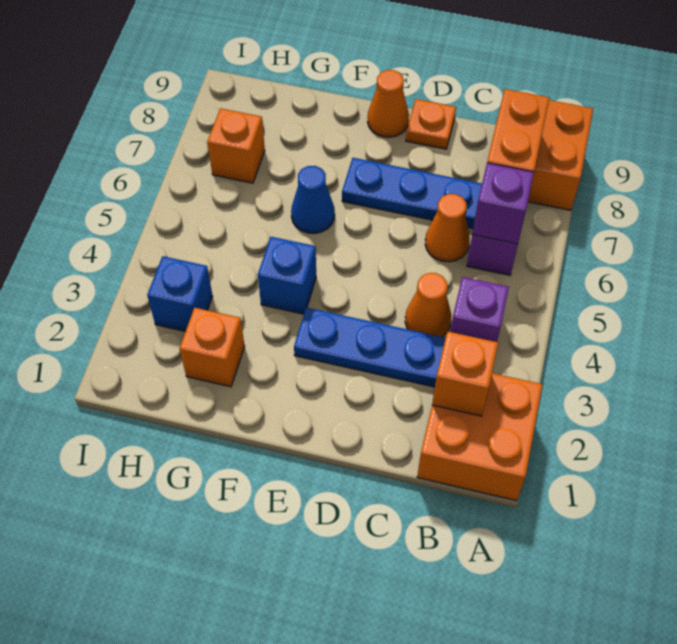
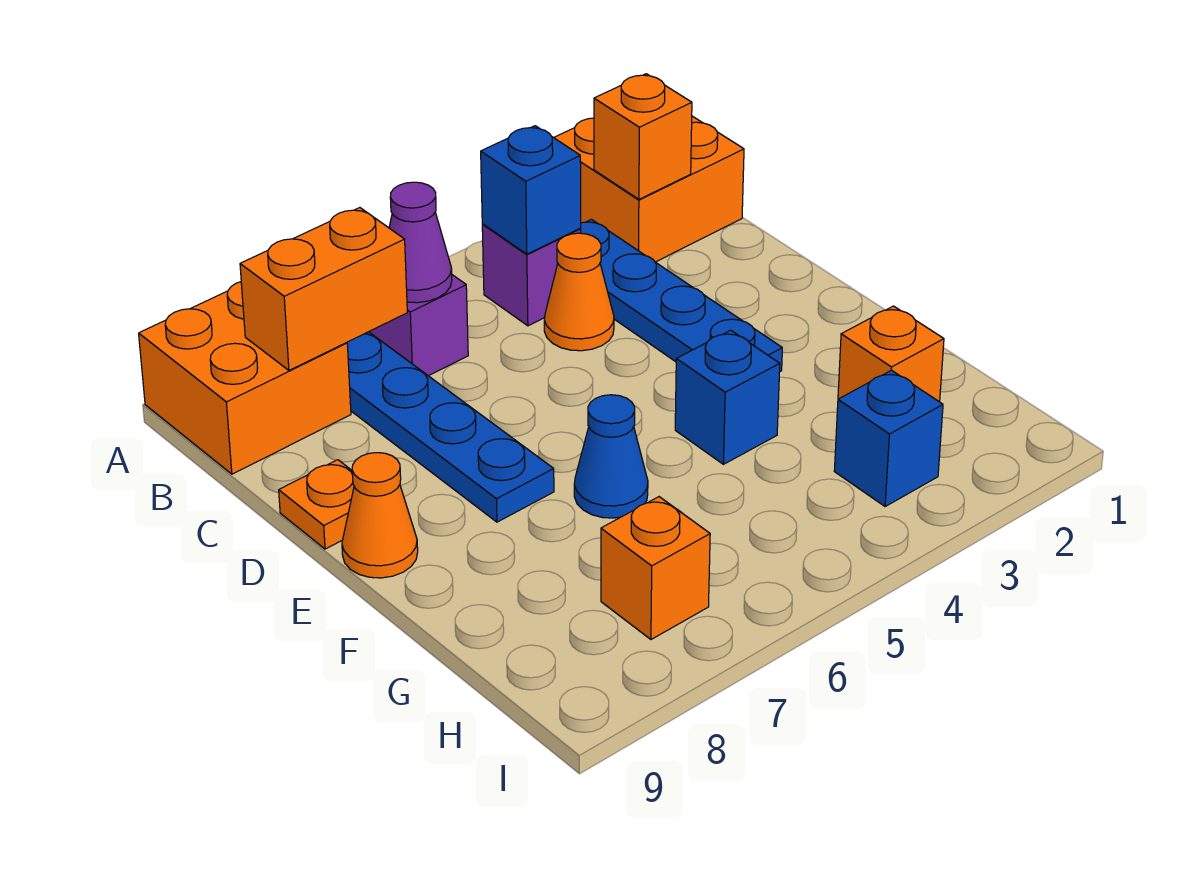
none -> blue 1x1 brick [481,126,581,254]
purple 1x1 brick [472,163,534,244] -> purple 1x1 cone [389,182,452,303]
orange 1x1 cone [425,194,470,262] -> none

